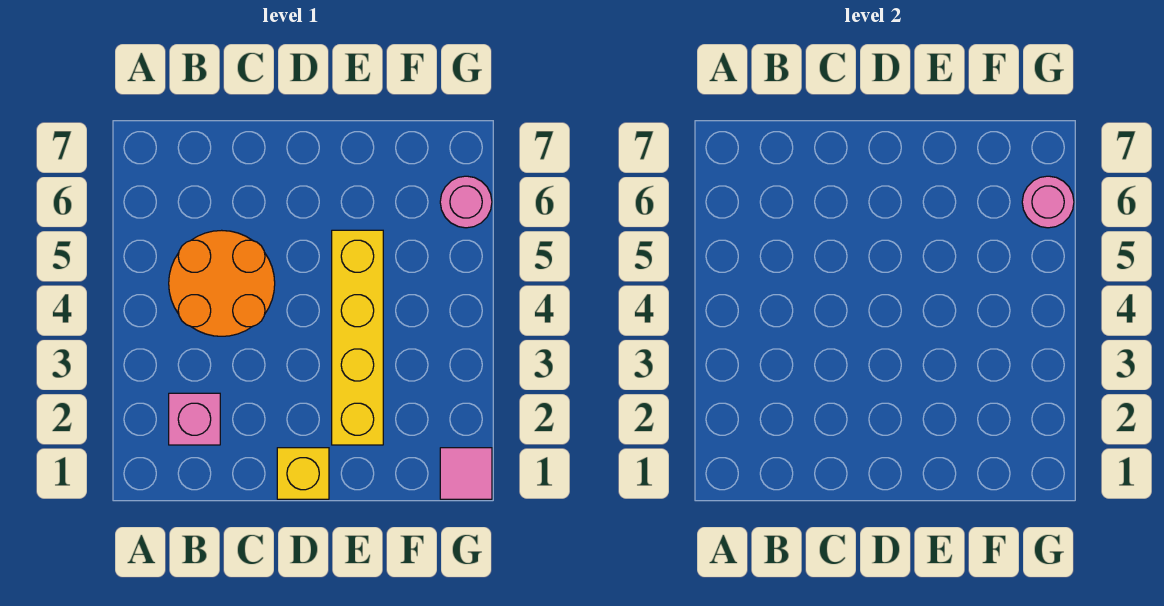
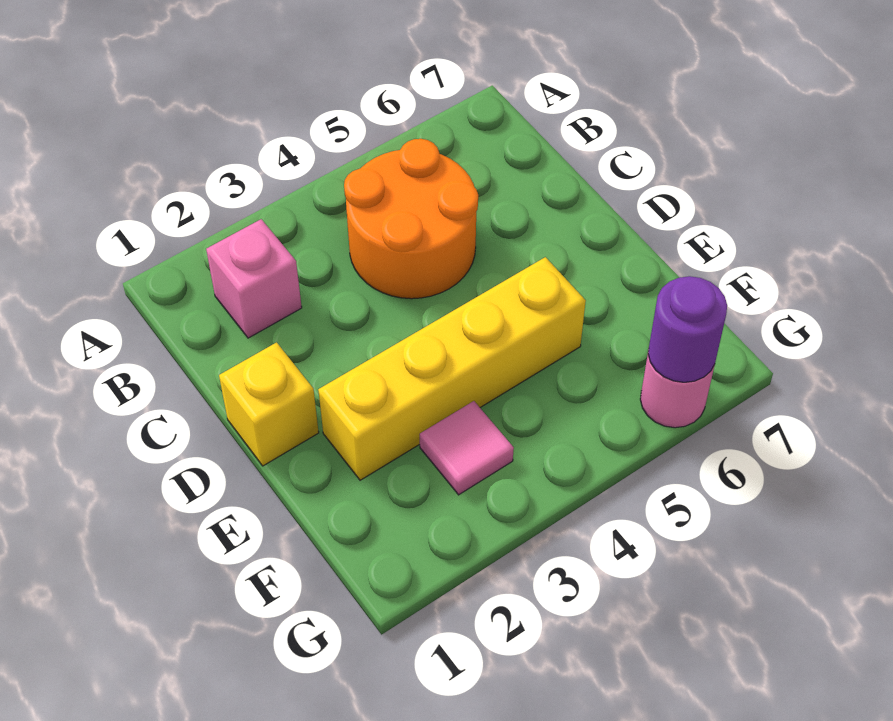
pink 1x1 tile [440,448,492,499] -> pink 1x1 tile moved to [420,401,514,495]
pink 1x1 round brick [1022,176,1074,228] -> purple 1x1 round brick [648,276,727,382]

